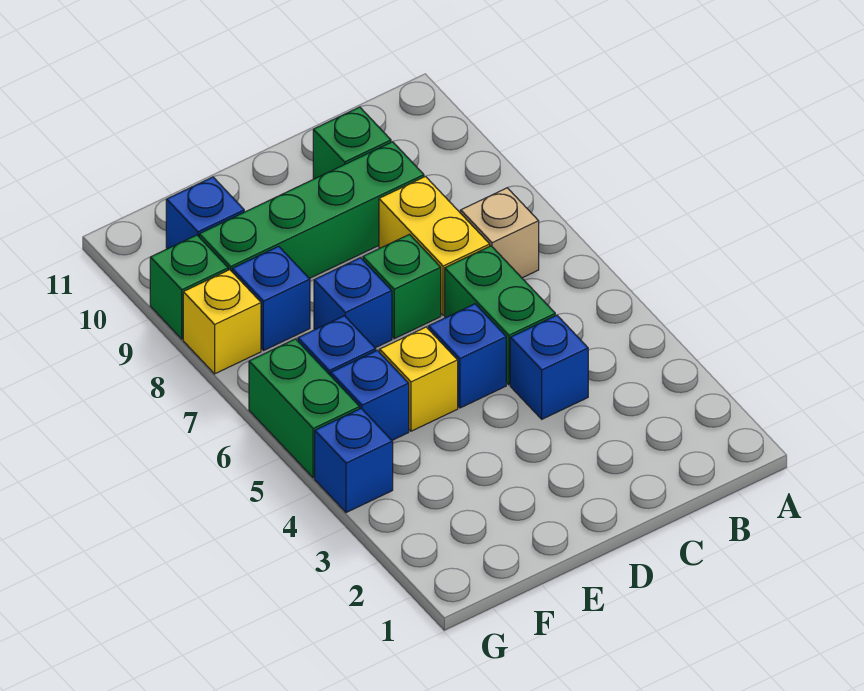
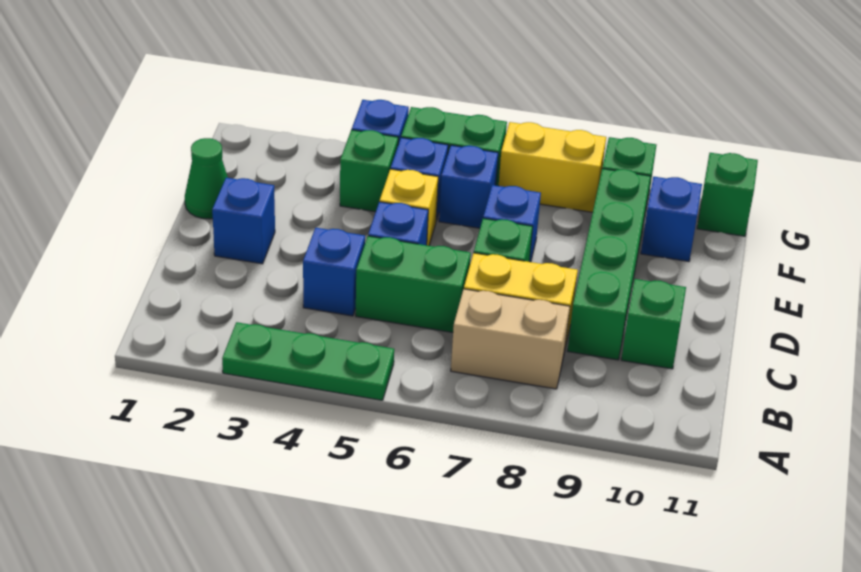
none -> green 1x3 plate [222,322,394,400]
tan 1x1 brick [461,188,539,278] -> tan 1x2 brick [451,289,570,389]
none -> green 1x1 cone [185,138,228,219]
none -> green 1x1 brick [340,130,398,212]
blue 1x1 brick [232,246,310,351] -> blue 1x1 brick moved to [212,178,275,264]
yellow 1x1 brick [183,270,261,374] -> yellow 1x2 brick [499,122,606,212]
none -> green 1x1 brick [697,153,758,236]

